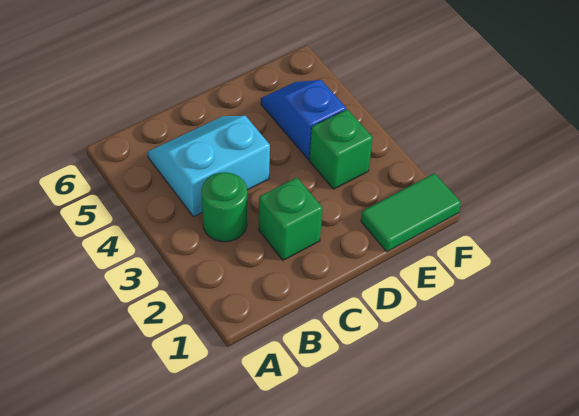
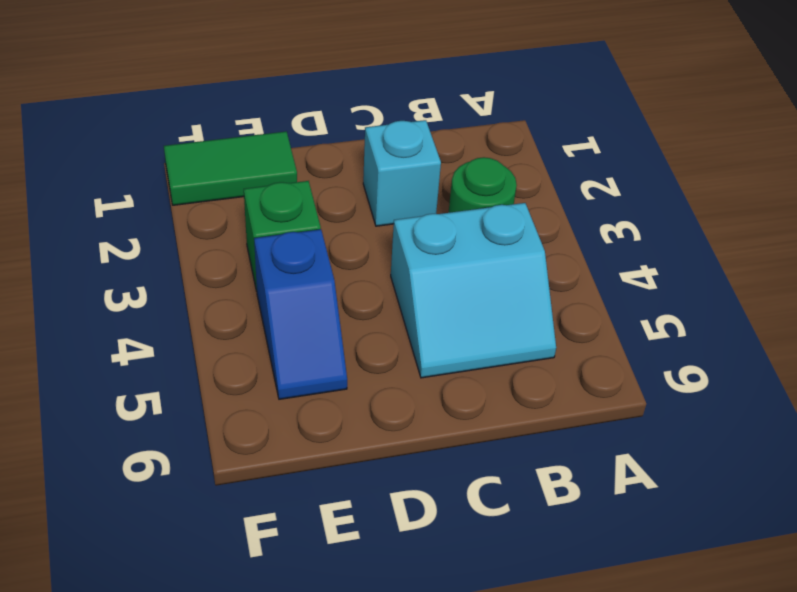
green 1x1 brick [259,178,323,260] -> cyan 1x1 brick [363,120,441,226]

